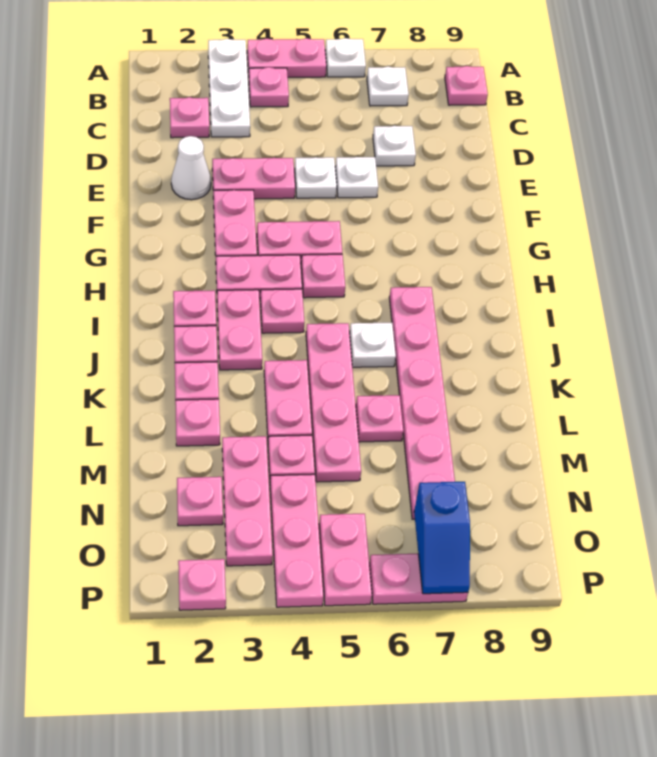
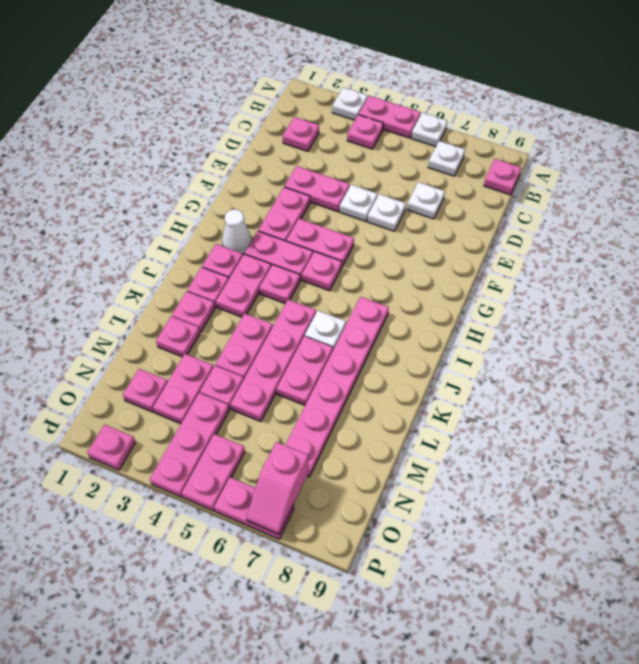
white 1x3 plate [208,39,250,137] -> white 1x1 plate [332,87,368,120]
white 1x1 cone [171,136,211,200] -> white 1x1 cone moved to [222,209,252,254]
pink 1x1 plate [356,395,403,442] -> pink 1x2 plate [277,336,333,405]
pink 1x3 plate [222,436,273,566] -> pink 1x2 plate [153,354,213,424]
blue 1x2 slope [414,482,470,594] -> pink 1x2 slope [247,442,309,534]

